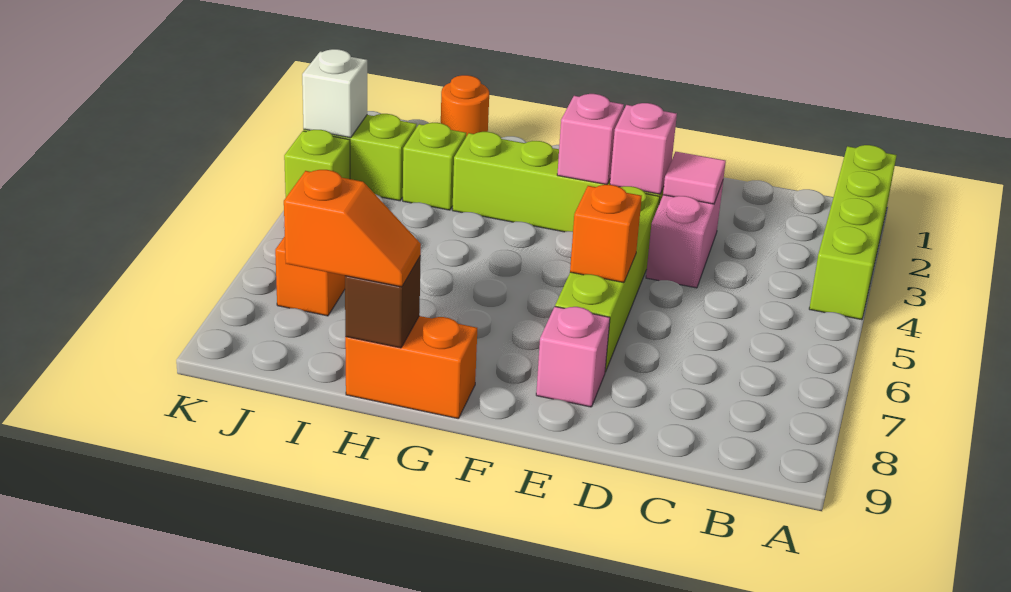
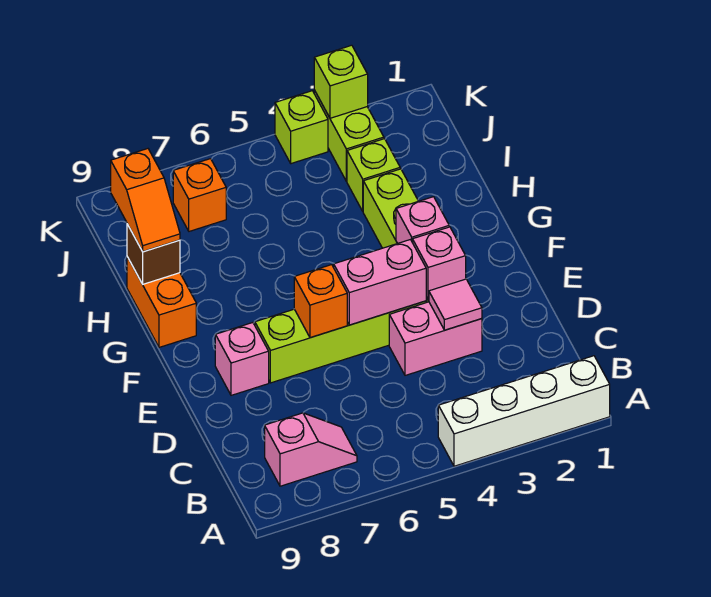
lime 1x4 brick [809,145,897,320] -> white 1x4 brick [438,356,610,466]
none -> pink 1x2 slope [265,413,357,486]
none -> pink 1x2 brick [334,240,427,325]
orange 1x1 round brick [441,75,489,137] -> none
white 1x1 brick [302,49,367,138] -> lime 1x1 brick [314,45,368,118]

